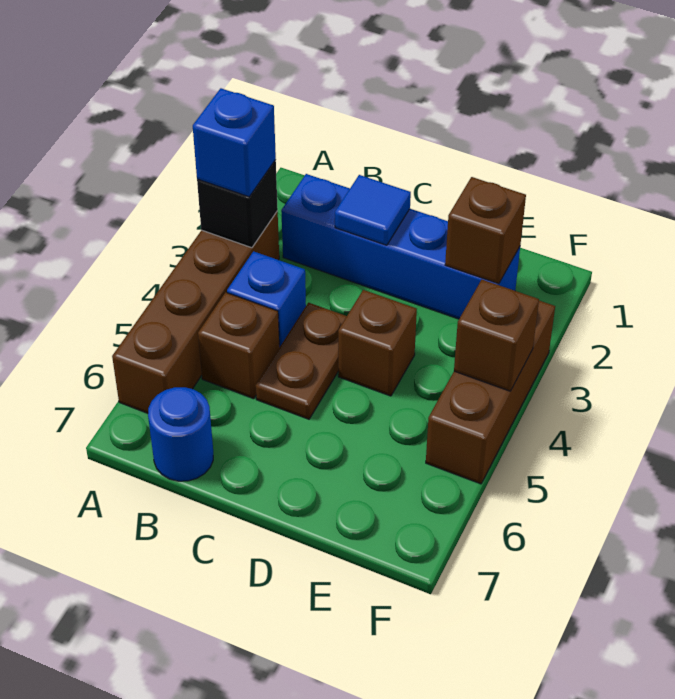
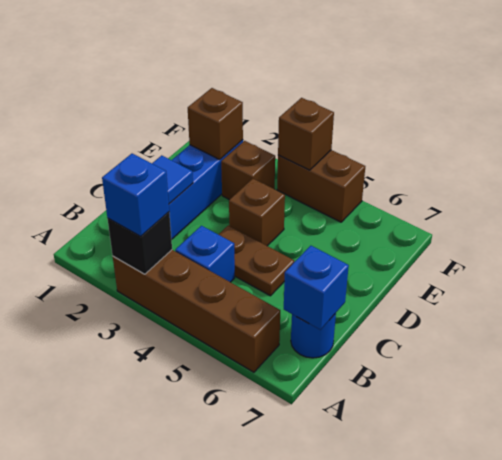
brown 1x1 brick [198,292,279,399] -> brown 1x1 brick moved to [221,141,275,200]
none -> blue 1x1 brick [284,246,349,330]
brown 1x3 brick [426,301,555,484] -> brown 1x2 brick [277,150,365,222]

